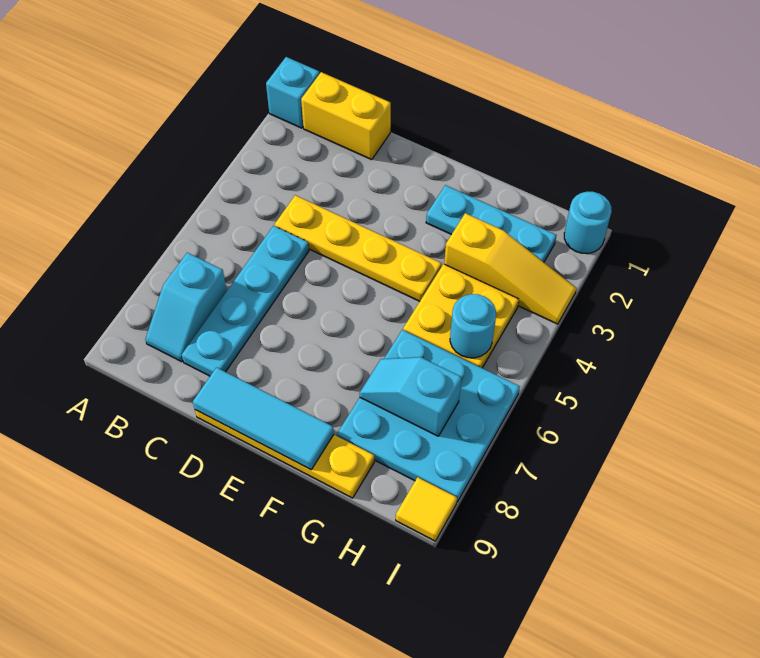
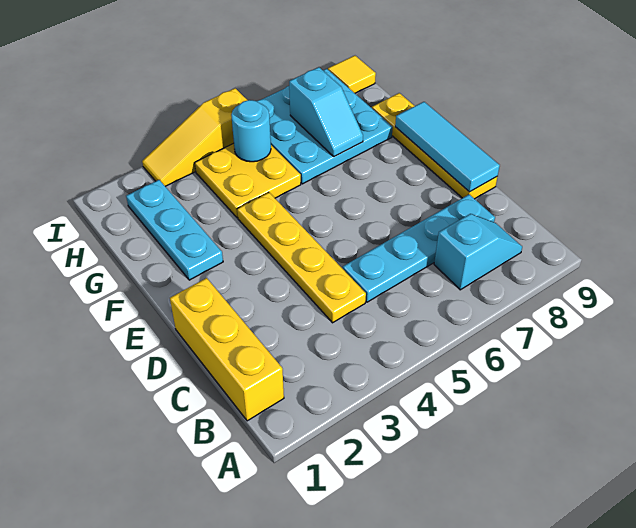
cyan 1x1 brick [266,57,319,128] -> none
yellow 1x2 brick [301,72,391,160] -> yellow 1x3 brick [170,278,284,421]
yellow 1x3 slope [444,213,576,324] -> yellow 1x3 slope turned to [142,88,247,186]
cyan 1x1 round brick [564,192,612,254] -> none

